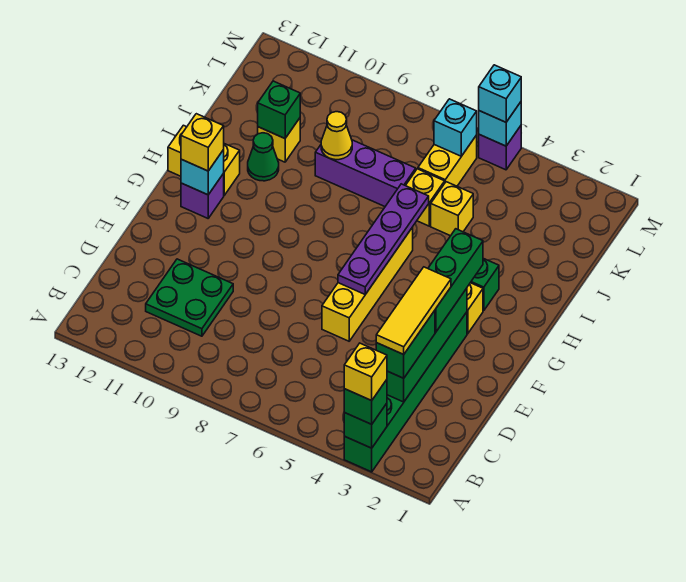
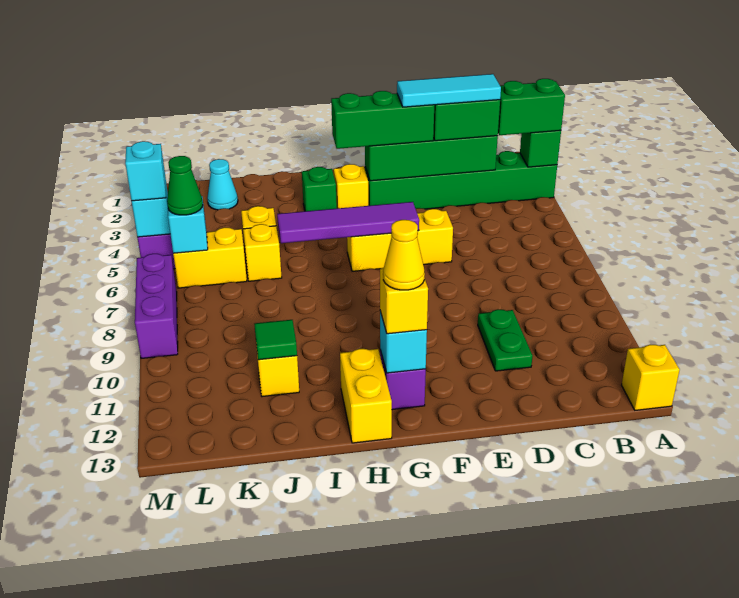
green 1x1 brick [344,380,387,424] -> green 1x2 brick [498,79,565,135]
yellow 1x1 brick [344,343,387,401] -> yellow 1x1 brick moved to [622,344,680,410]
yellow 1x3 tile [376,267,451,354] -> cyan 1x3 tile [397,74,501,107]
green 2x2 plate [146,259,233,336] -> green 1x2 plate [478,309,532,371]
yellow 1x4 brick [322,227,413,341] -> yellow 1x3 brick [347,209,453,271]
purple 1x4 plate [338,184,429,294] -> purple 1x4 tile [277,202,419,243]
green 1x1 cone [248,133,279,181] -> green 1x1 cone moved to [167,156,203,215]
purple 1x3 brick [315,140,416,206] -> purple 1x3 brick moved to [135,254,178,358]
yellow 1x1 cone [321,112,352,160] -> yellow 1x1 cone moved to [383,220,425,290]
green 1x1 brick [258,81,300,138] -> green 1x1 tile [254,320,297,360]
none -> cyan 1x1 cone [207,159,238,210]

